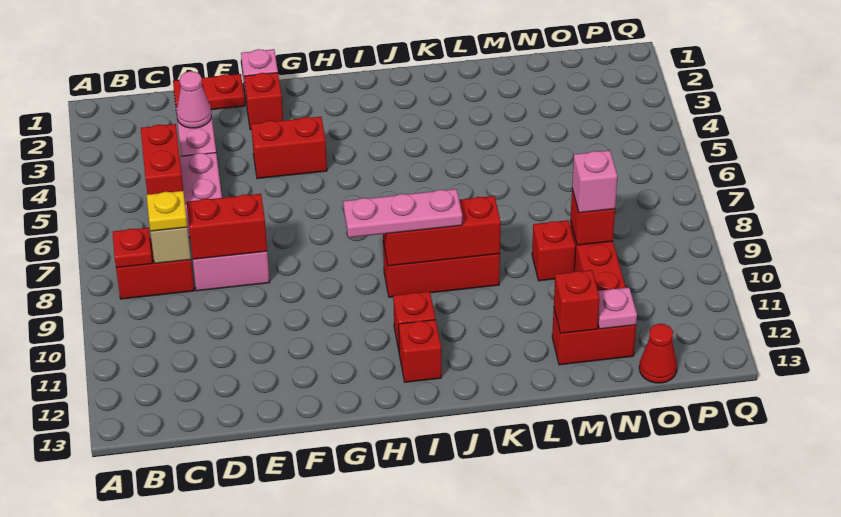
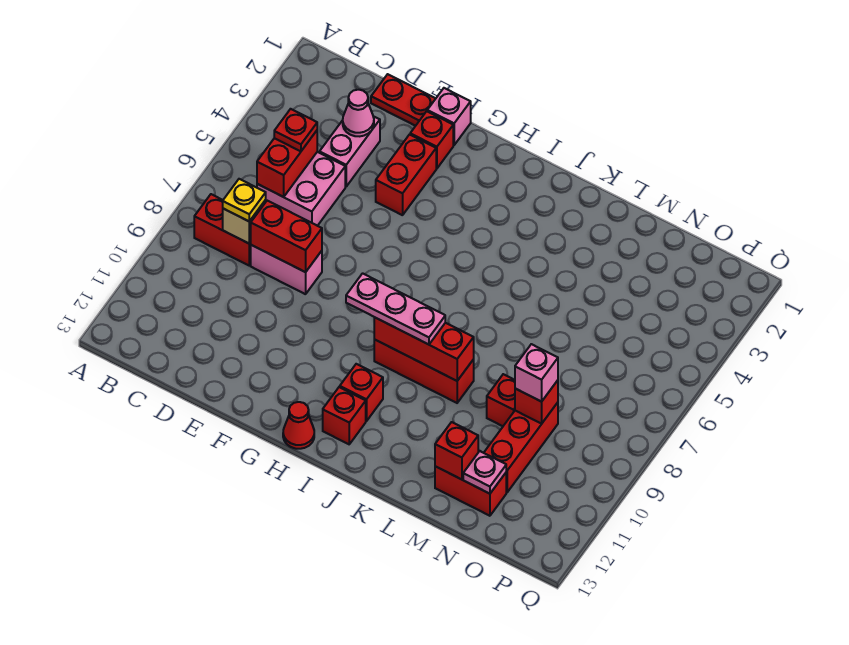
red 1x1 plate [112,228,152,268] -> red 1x1 plate moved to [274,109,317,151]
red 1x2 brick [251,117,327,179] -> red 1x2 brick turned to [376,135,436,215]
red 1x1 cone [639,324,677,383] -> red 1x1 cone moved to [283,402,314,449]

